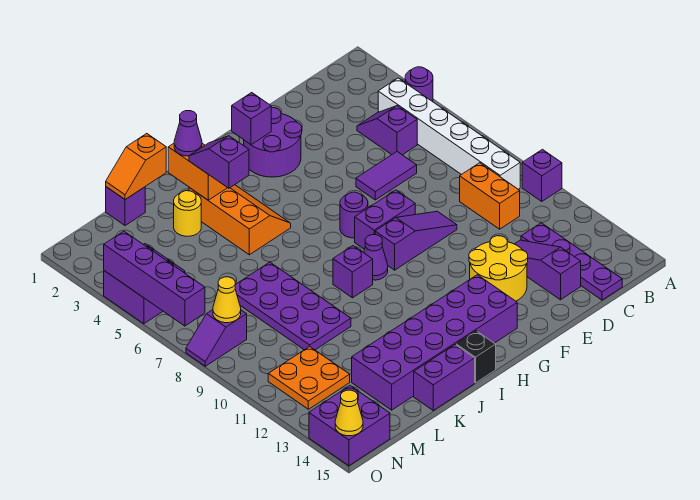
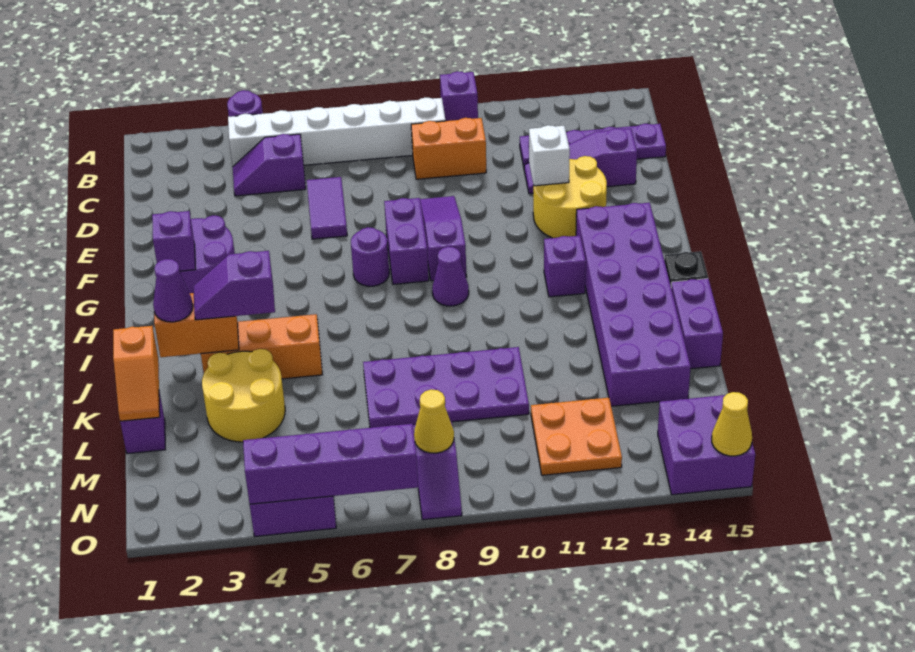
none -> white 1x1 brick [529,125,570,186]
purple 1x1 brick [333,246,373,298] -> purple 1x1 brick moved to [544,236,586,297]
yellow 1x1 round brick [174,191,201,236] -> yellow 2x2 round brick [202,349,285,442]

